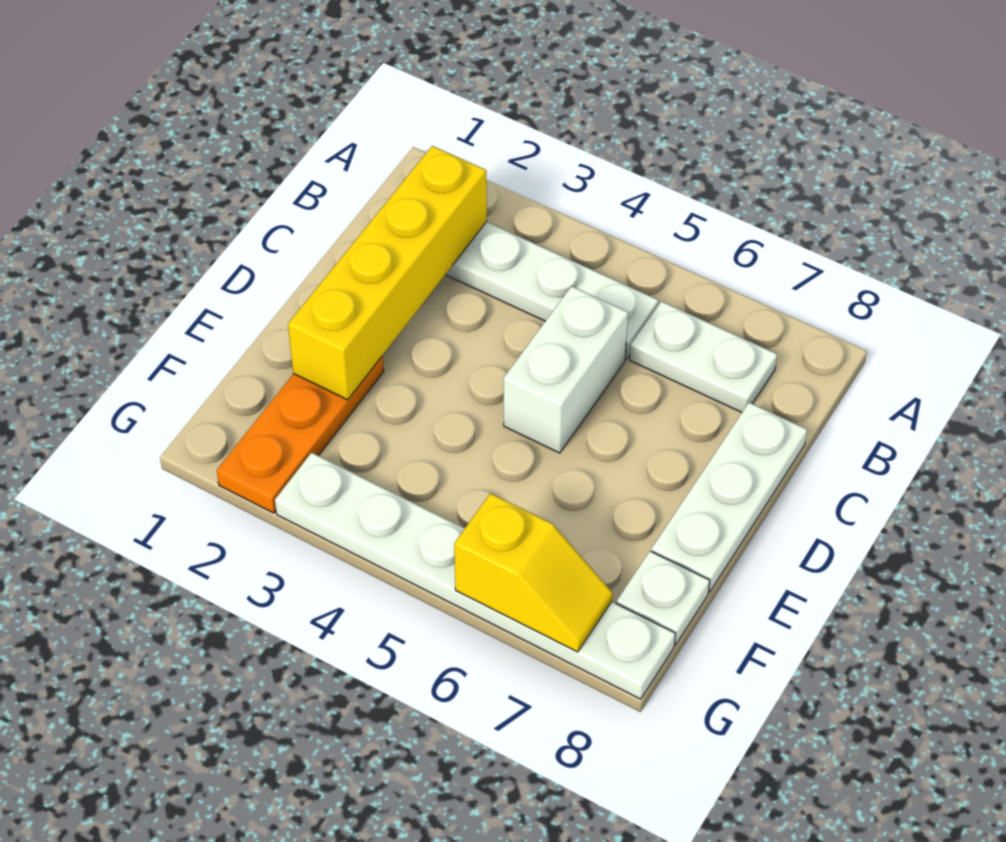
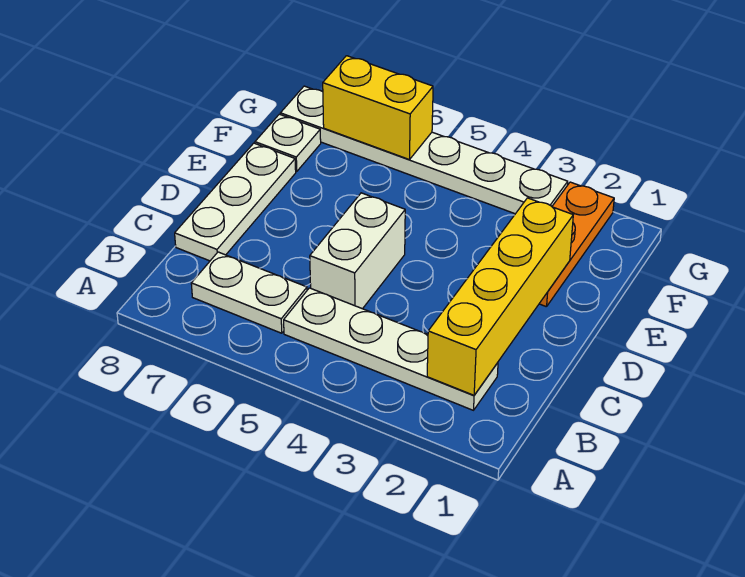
yellow 1x2 slope [454,493,612,652] -> yellow 1x2 brick [323,56,433,160]

